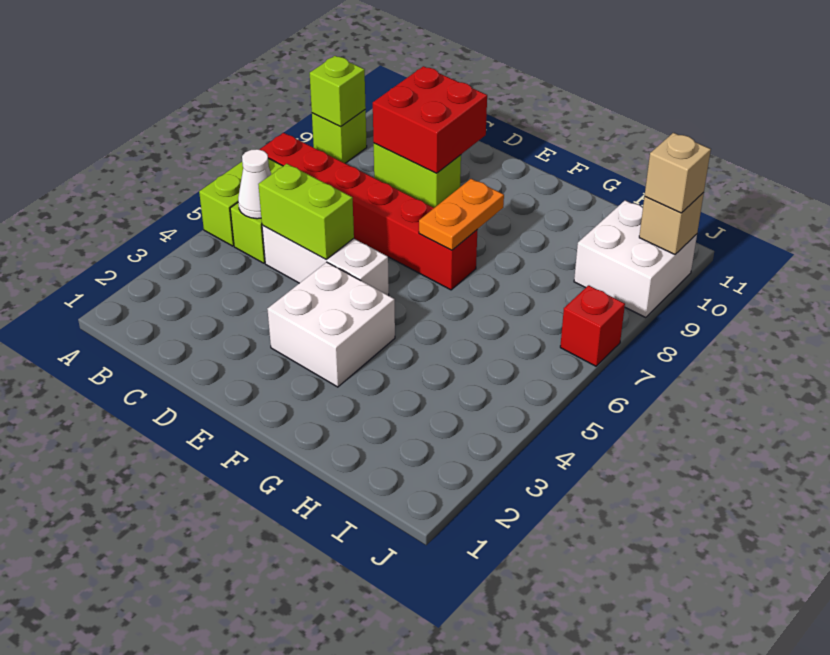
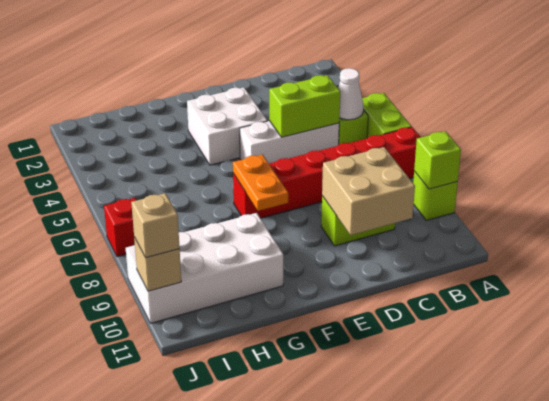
red 2x2 brick [373,66,487,173] -> tan 2x2 brick [322,147,415,235]
white 2x2 brick [574,200,697,317] -> white 2x4 brick [126,213,283,323]

